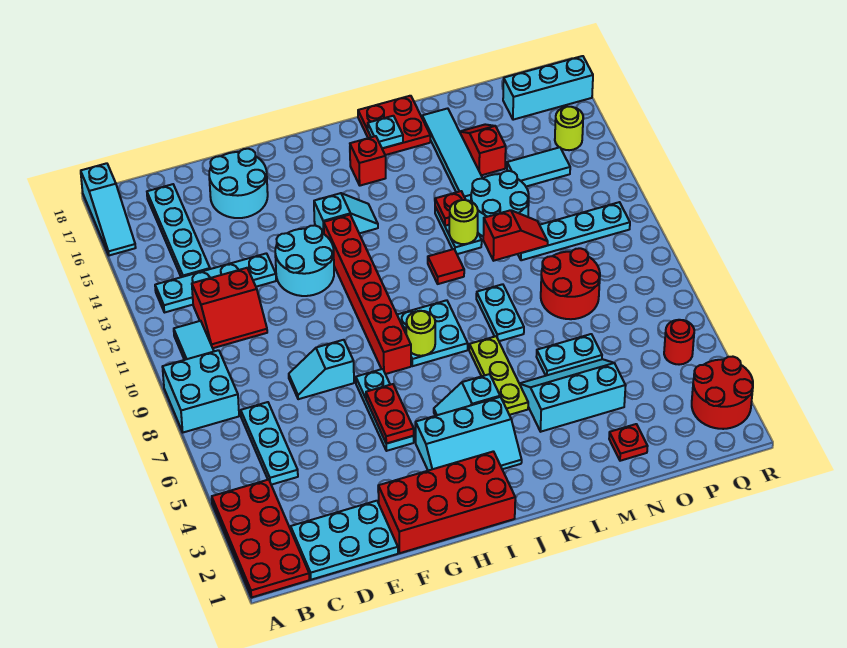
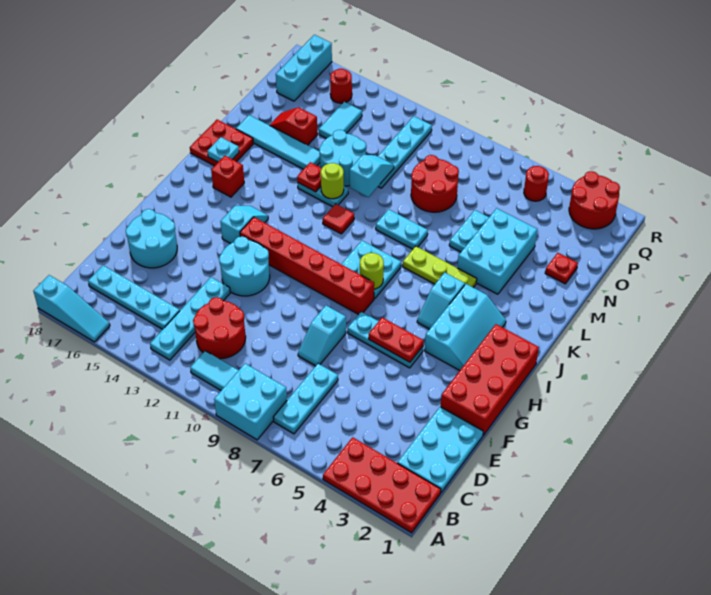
cyan 1x3 plate [241,402,298,485] -> cyan 1x3 plate turned to [273,364,338,434]
red 2x2 slope [192,268,267,348] -> red 2x2 round brick [193,297,246,359]
cyan 2x3 slope [520,359,626,432] -> cyan 2x3 brick [457,208,537,294]
red 1x2 slope [483,210,548,261] -> cyan 1x2 slope [350,155,394,197]
lime 1x1 round brick [555,107,583,150] -> red 1x1 round brick [330,69,352,103]

